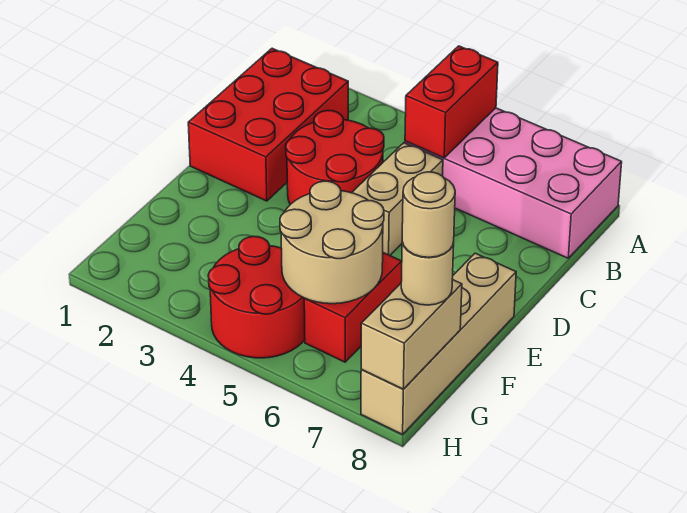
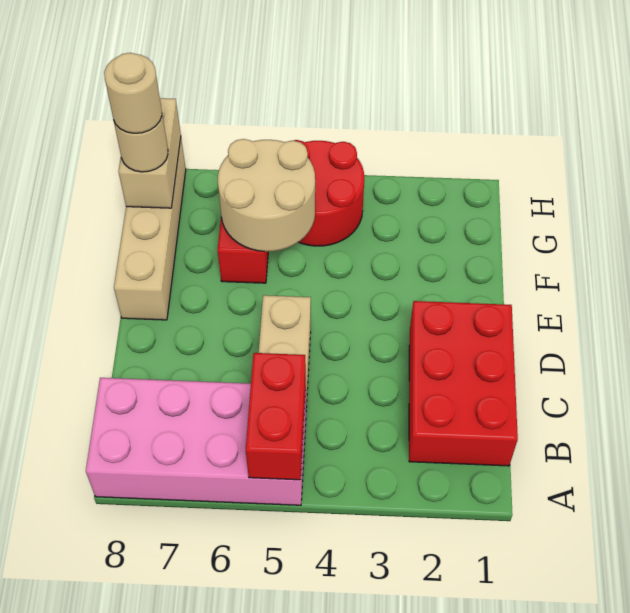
red 2x2 round brick [286,111,384,204] -> none

